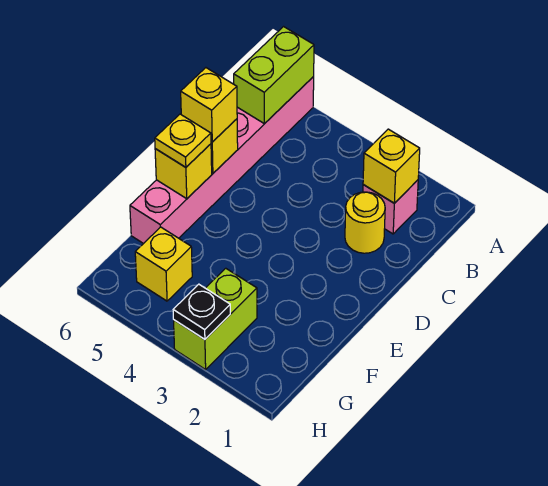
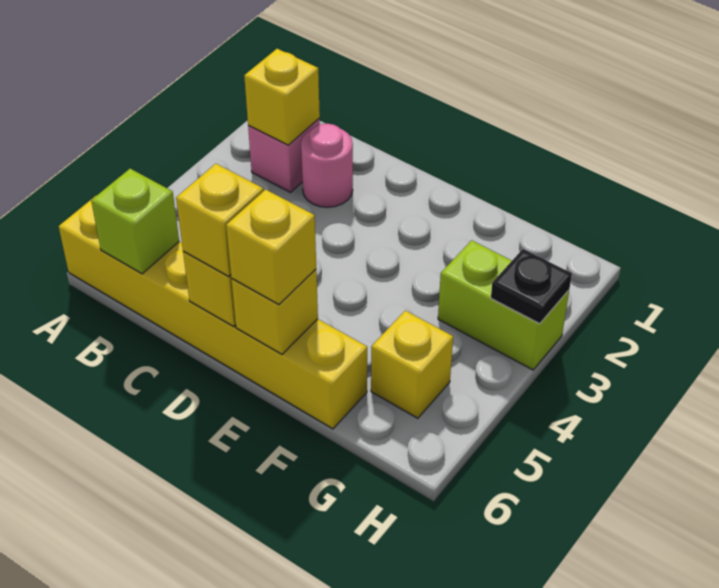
pink 1x6 brick [130,77,314,244] -> yellow 1x6 brick [59,196,367,429]
lime 1x2 brick [234,27,314,124] -> lime 1x1 brick [91,169,179,274]
yellow 1x1 round brick [345,192,385,253] -> pink 1x1 round brick [301,124,353,207]
yellow 1x1 plate [155,114,211,167] -> yellow 1x1 brick [226,189,316,305]

